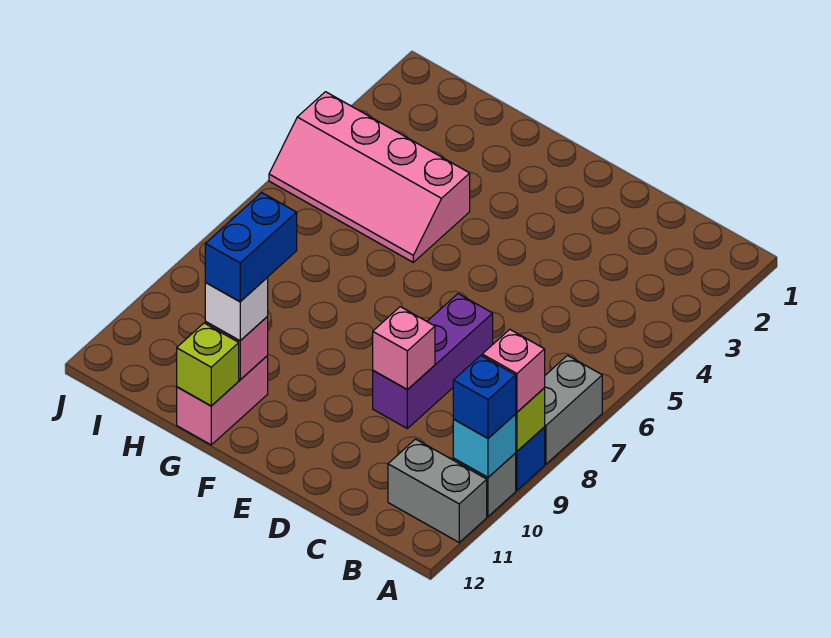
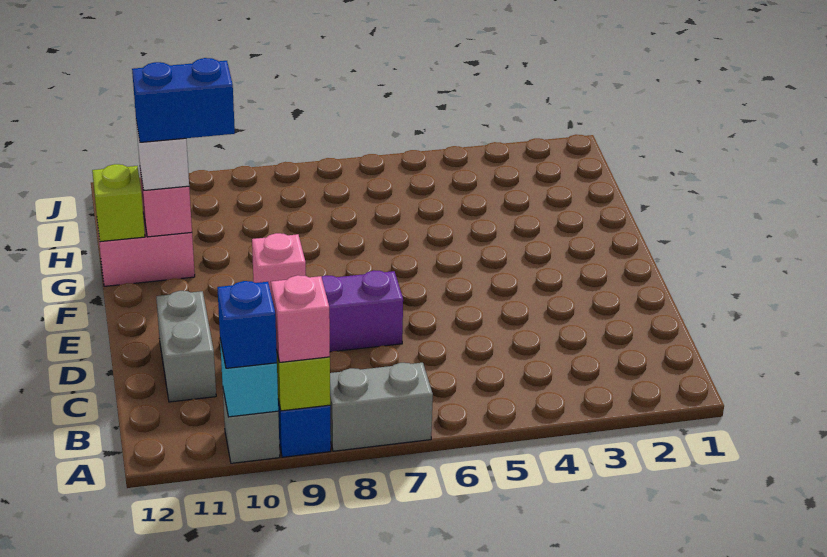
grey 1x2 brick [388,439,487,542] -> grey 1x2 brick moved to [156,291,216,402]
pink 2x4 slope [269,92,470,262] -> none

